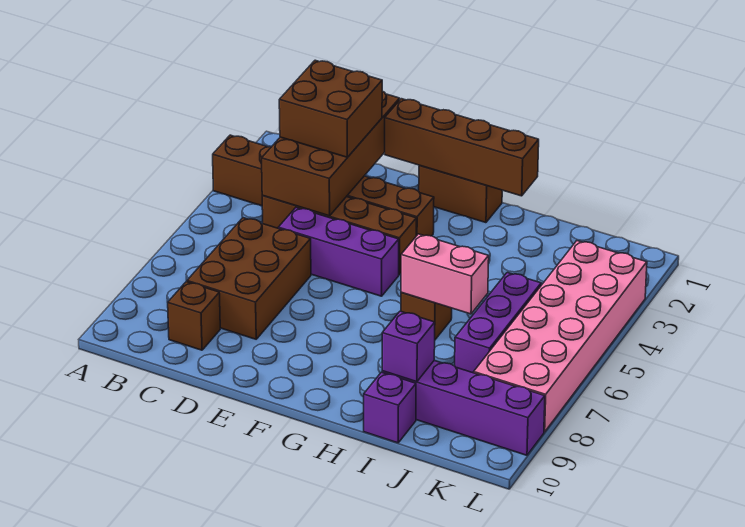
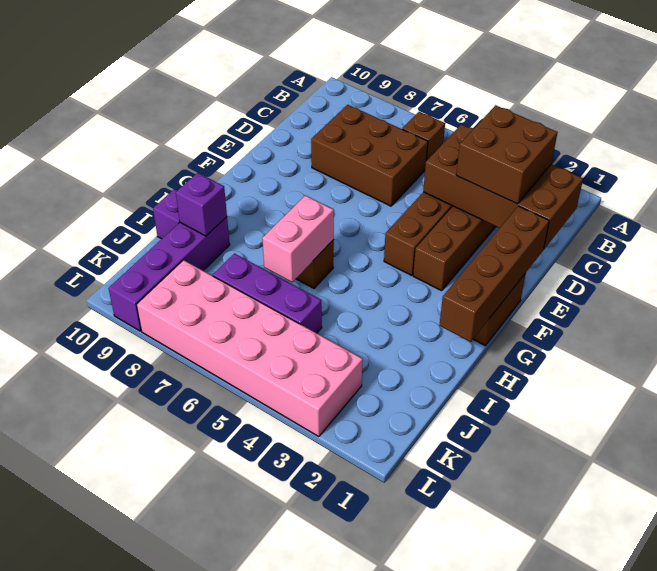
brown 1x1 brick [168,282,220,350] -> brown 1x1 brick moved to [402,112,445,161]
purple 1x3 brick [278,207,399,296] -> none

